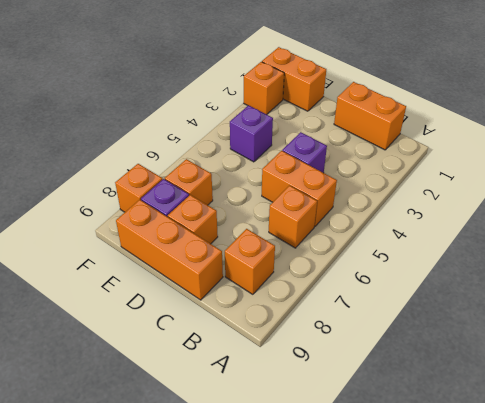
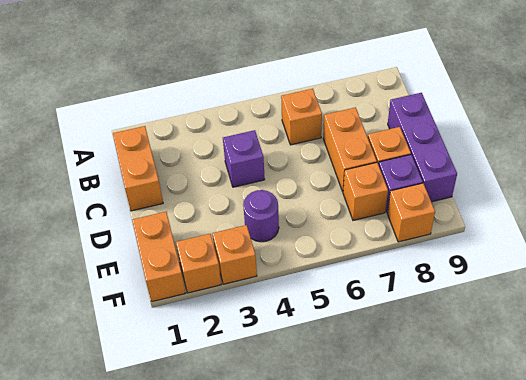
orange 1x2 brick [262,151,337,226] -> orange 1x2 brick moved to [323,107,377,192]
orange 1x1 brick [225,229,275,294] -> orange 1x1 brick moved to [212,225,257,284]
orange 1x3 brick [116,200,223,300] -> purple 1x3 brick [388,93,457,202]
purple 1x1 brick [230,105,273,162] -> purple 1x1 round brick [243,190,279,242]

